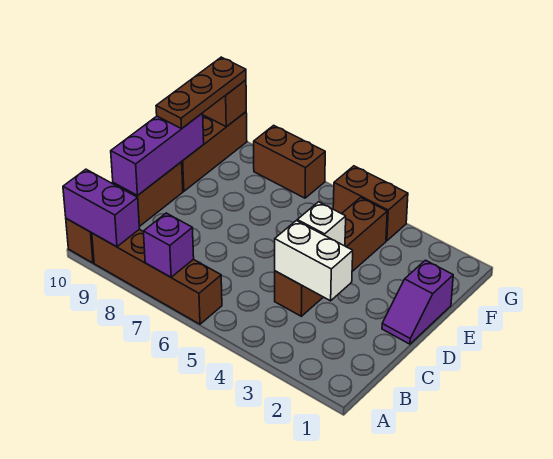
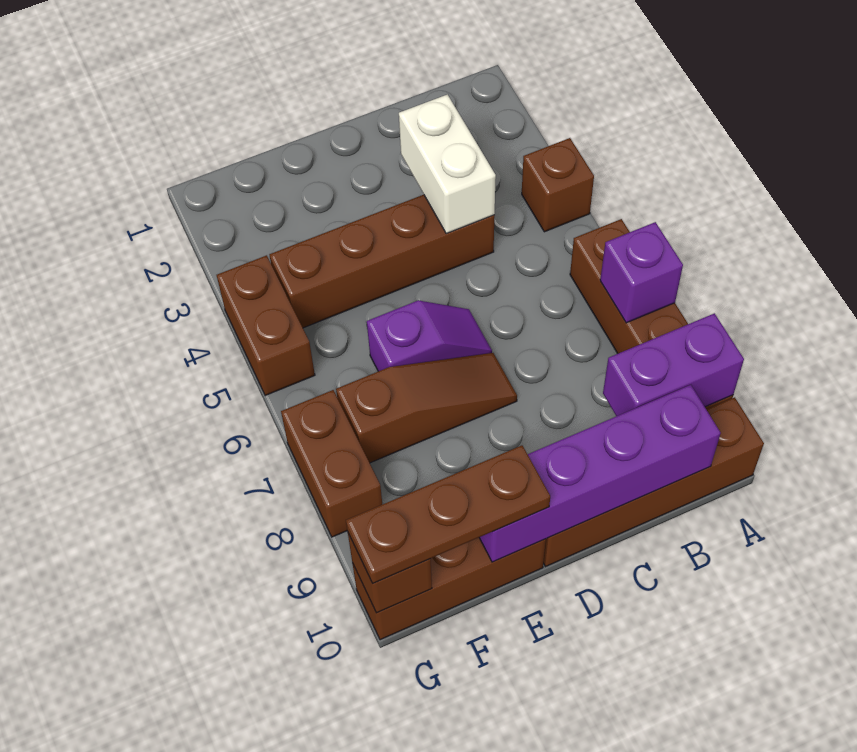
none -> brown 1x1 brick [522,138,594,232]
purple 1x2 brick [63,169,140,247] -> purple 1x2 brick turned to [603,313,744,416]
purple 1x3 brick [111,113,204,195] -> purple 1x4 brick [479,385,721,562]
purple 1x2 slope [382,260,453,344] -> purple 1x2 slope moved to [367,300,492,371]
white 1x1 brick [297,202,346,246] -> none
none -> brown 1x3 slope [336,353,517,463]

